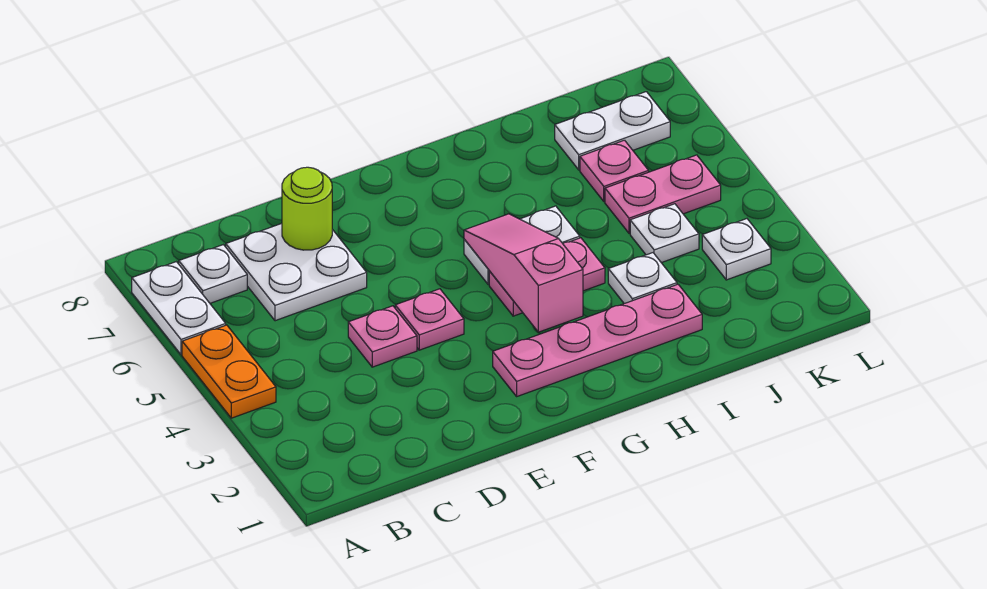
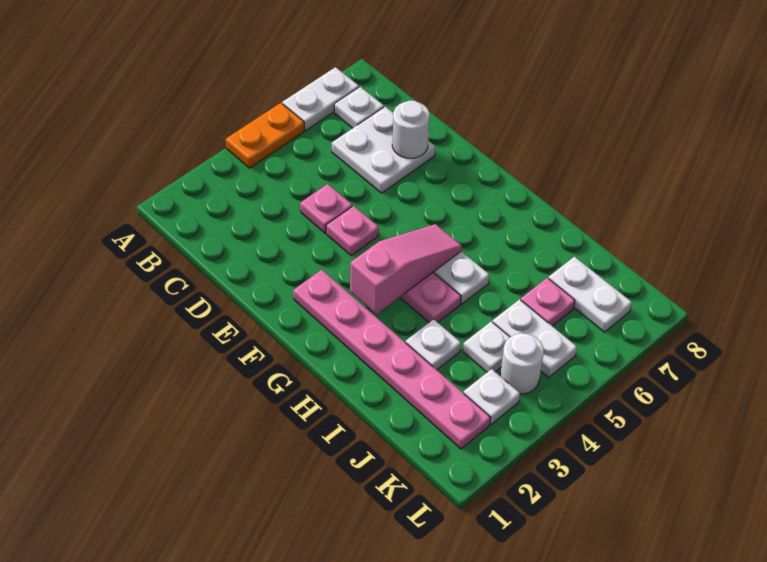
lime 1x1 round brick [282,167,332,250] -> white 1x1 round brick [392,101,430,158]
pink 1x4 plate [493,284,702,396] -> pink 1x6 plate [293,270,491,449]
pink 1x2 plate [605,155,721,233] -> white 1x2 plate [492,299,577,377]
none -> white 1x1 round brick [500,333,544,394]

